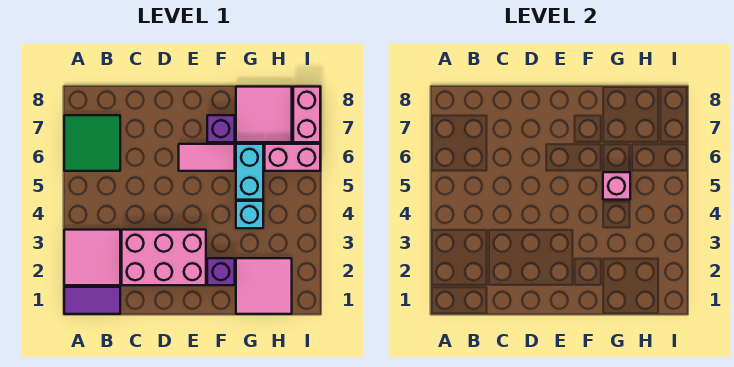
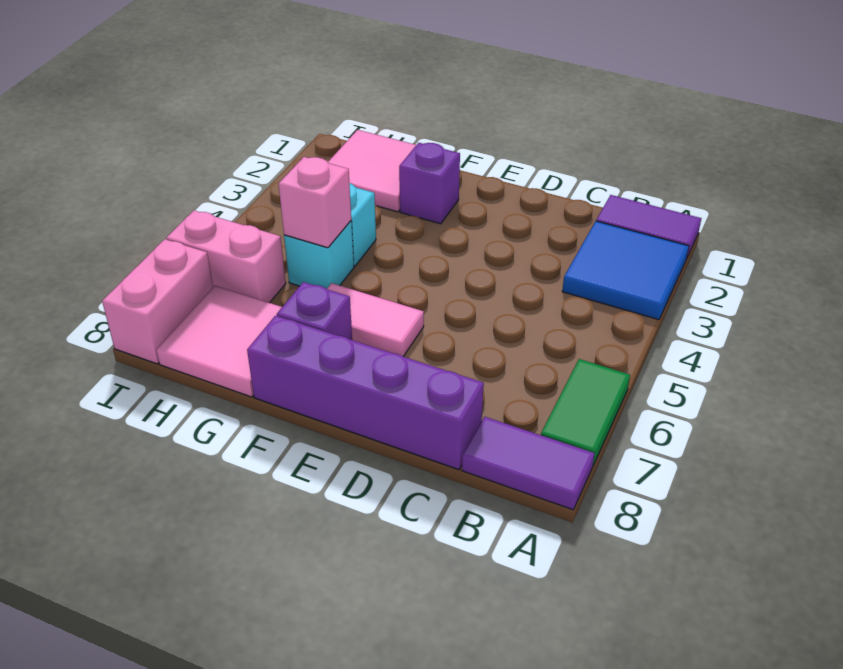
pink 2x2 tile [64,230,120,285] -> blue 2x2 tile [562,221,689,320]
green 2x2 tile [64,115,120,171] -> green 1x2 tile [541,359,630,465]
none -> purple 1x2 tile [462,417,595,510]
pink 2x3 brick [122,230,206,285] -> none
none -> purple 1x4 brick [247,316,484,470]
cyan 1x2 brick [236,144,263,200] -> cyan 1x1 brick [284,221,354,289]

